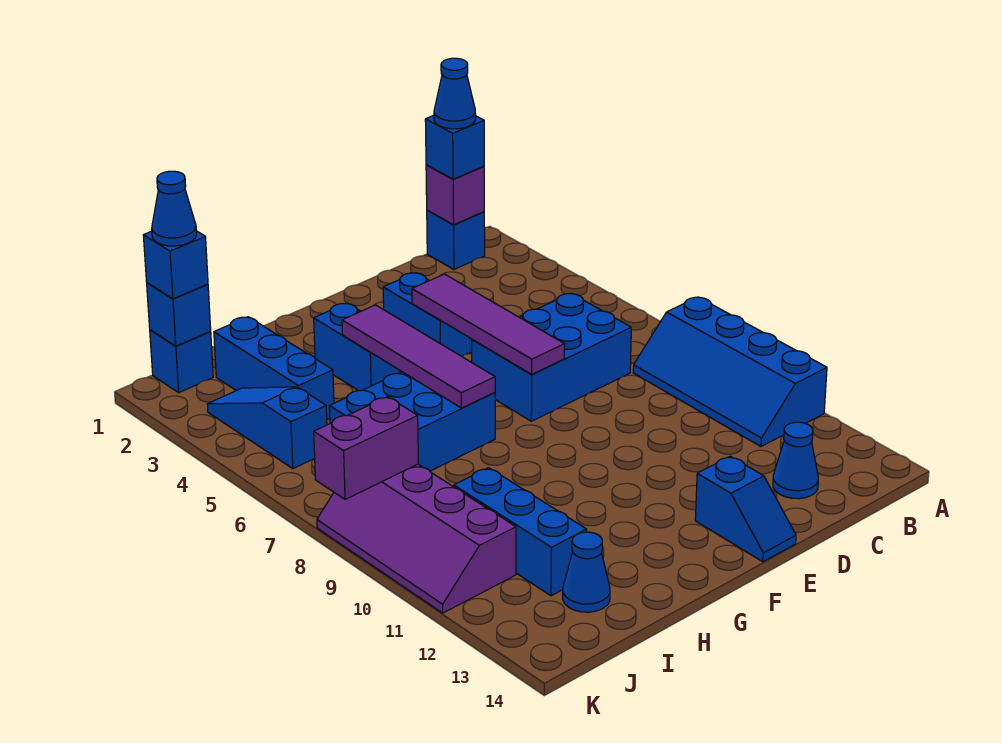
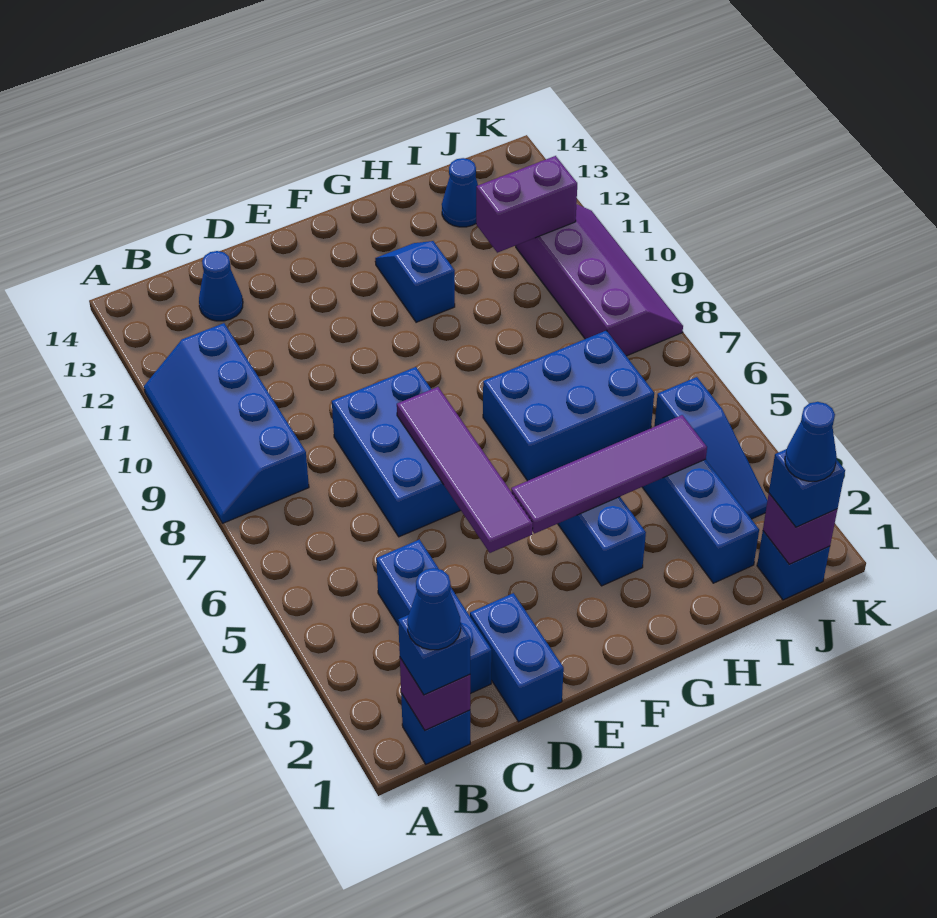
blue 2x4 slope [633,297,827,447] -> blue 2x4 slope turned to [144,323,309,523]
blue 2x3 brick [472,294,631,421] -> blue 2x3 brick turned to [332,367,461,537]
blue 1x2 brick [383,273,472,356] -> blue 1x2 brick moved to [470,593,564,722]
blue 1x2 slope [695,456,796,562] -> blue 1x2 slope moved to [375,241,455,322]
purple 1x4 tile [342,305,495,408] -> purple 1x4 tile turned to [511,415,707,534]
blue 1x3 brick [454,468,587,596] -> blue 1x3 brick moved to [376,540,492,694]
blue 1x1 brick [147,283,211,346] -> purple 1x1 brick [763,494,837,564]
purple 1x2 brick [314,397,418,499] -> purple 1x2 brick moved to [476,156,577,253]

